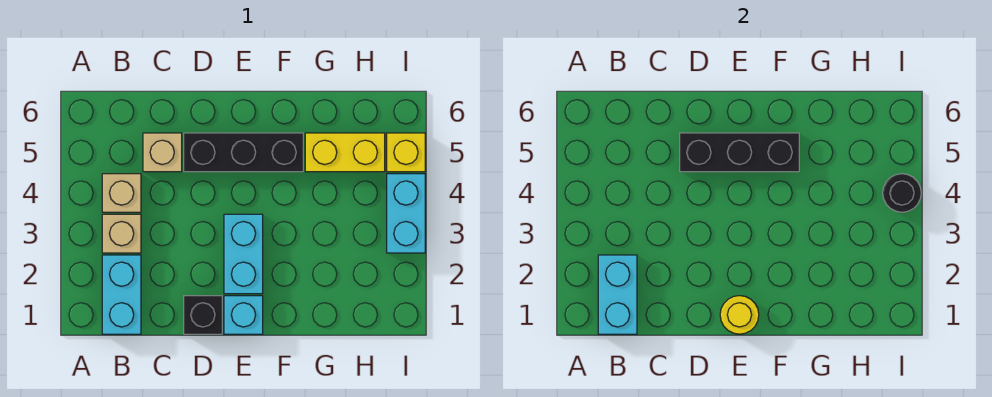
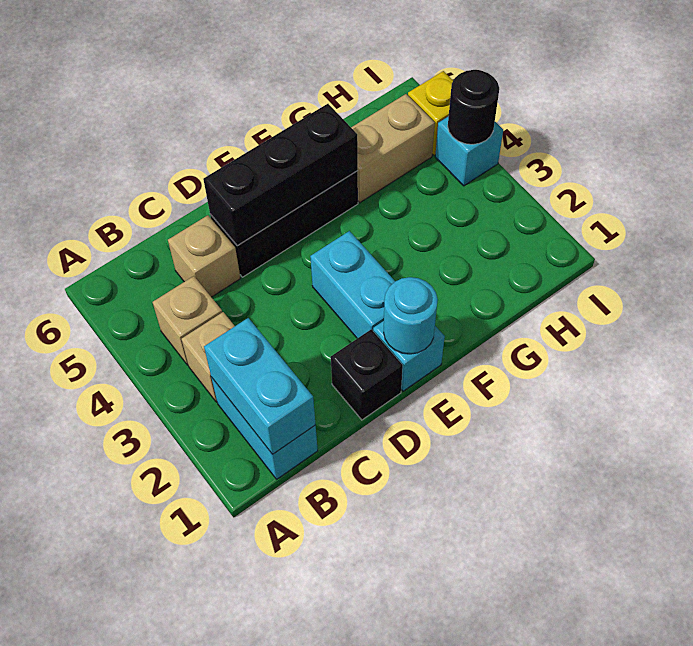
yellow 1x1 round brick [720,296,759,334] -> cyan 1x1 round brick [384,277,438,354]
yellow 1x2 brick [305,133,385,172] -> tan 1x2 brick [351,94,435,203]
cyan 1x2 brick [387,174,425,253] -> cyan 1x1 brick [435,116,503,186]

